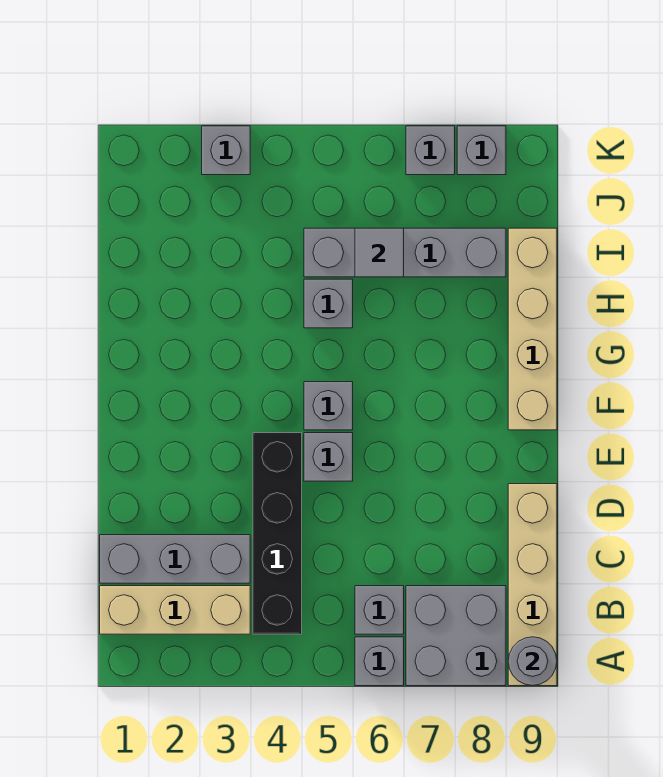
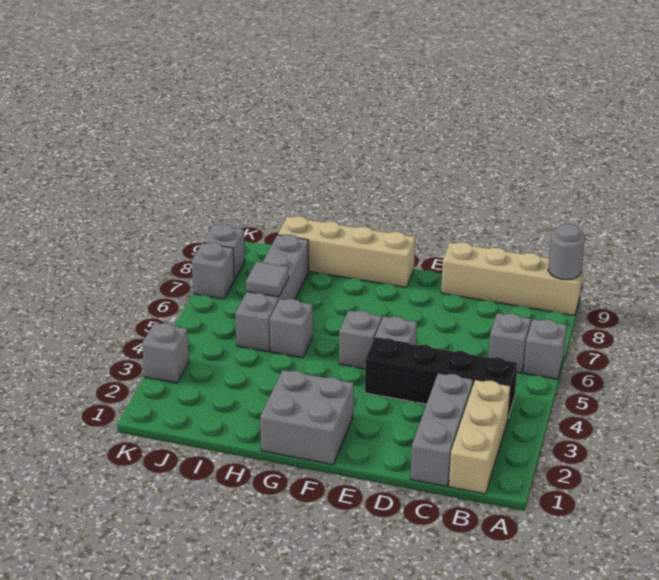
grey 2x2 brick [406,586,506,686] -> grey 2x2 brick moved to [260,370,354,465]

